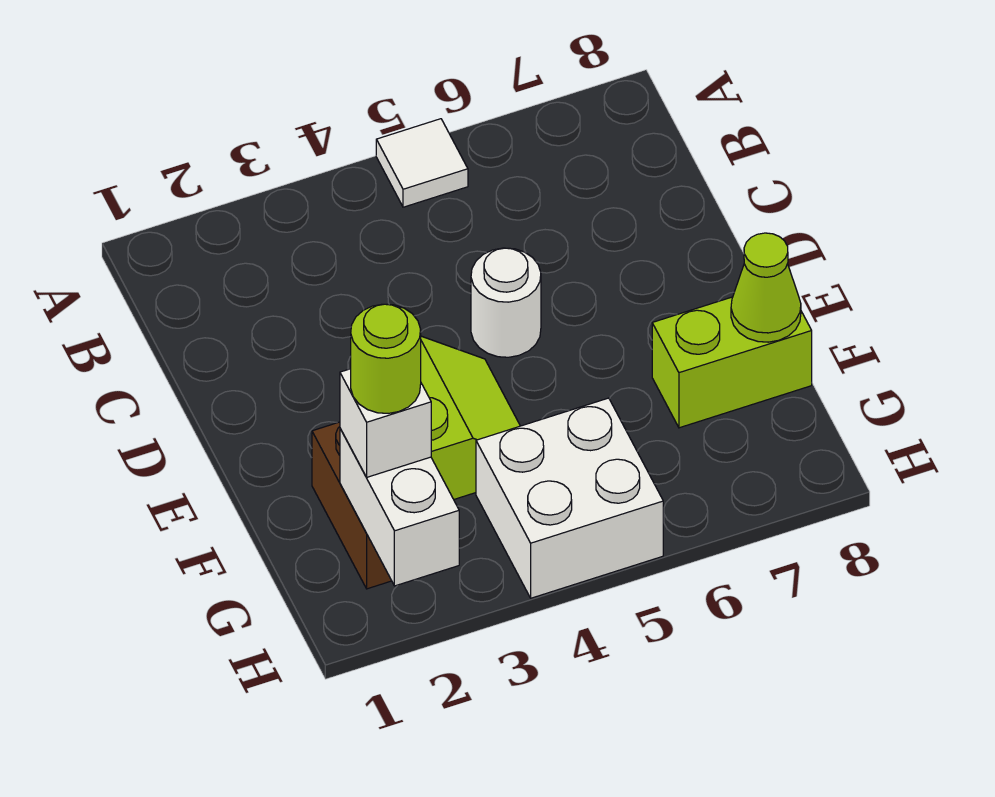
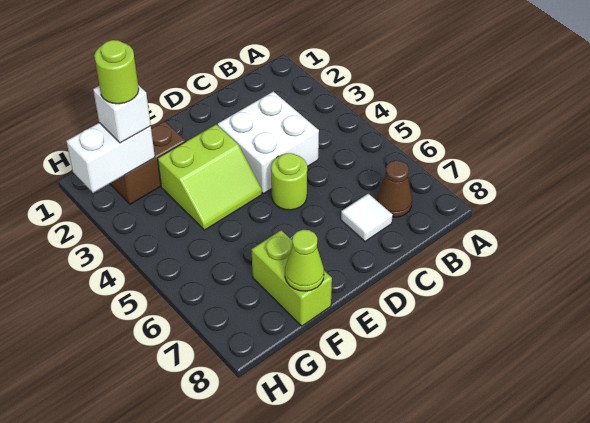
white 1x1 tile [376,119,468,207] -> white 1x1 tile moved to [341,194,392,241]
none -> brown 1x1 cone [377,160,412,217]
white 1x1 round brick [471,248,541,357] -> lime 1x1 round brick [271,153,307,210]
white 2x2 brick [476,398,663,598] -> white 2x2 brick moved to [218,91,319,194]

